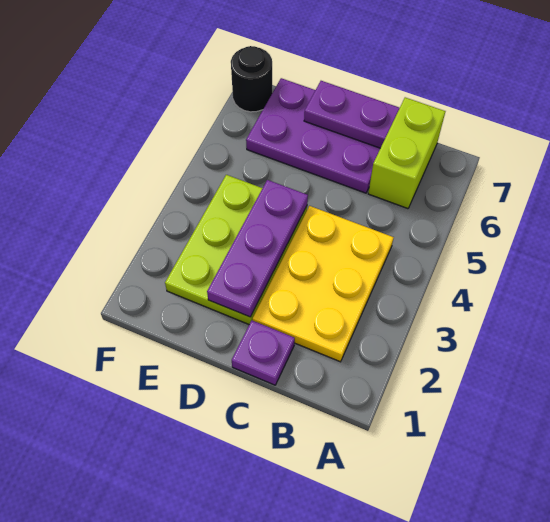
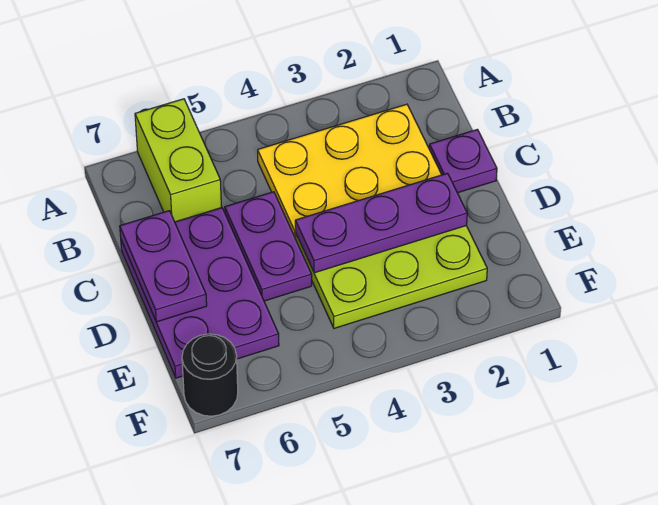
lime 1x2 brick [368,97,445,209] -> lime 1x2 brick turned to [135,99,221,222]
none -> purple 1x2 plate [225,192,312,301]

